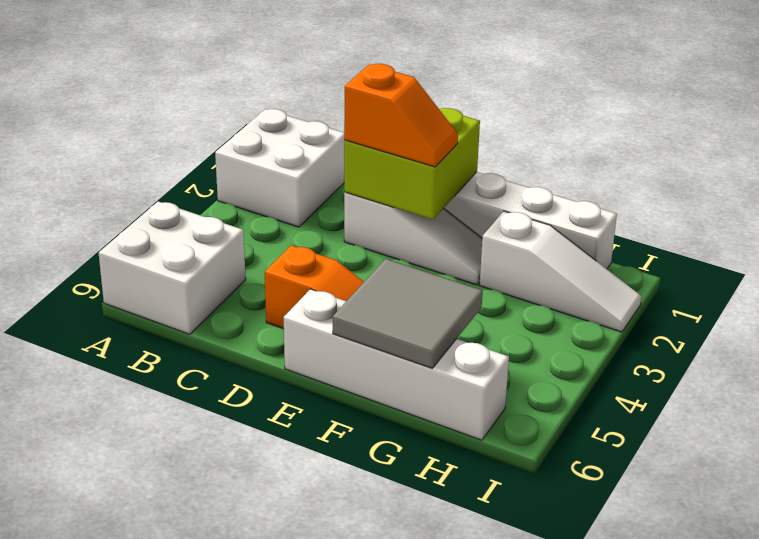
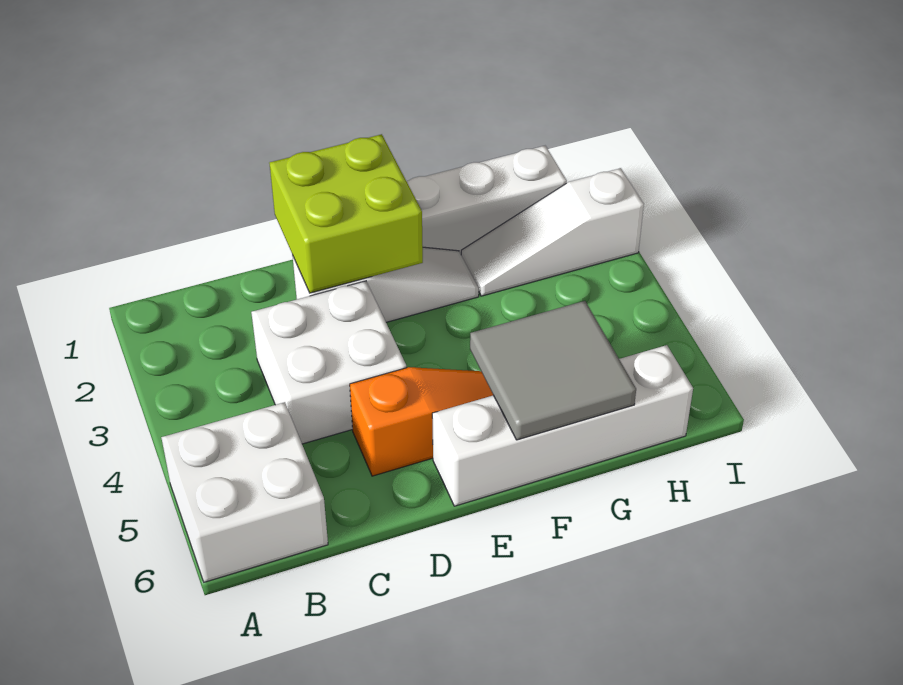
white 2x2 brick [215,109,345,227] -> white 2x2 brick moved to [251,281,407,444]
orange 1x2 slope [344,64,458,167] -> none
white 1x3 slope [479,211,641,332] -> white 1x3 slope turned to [461,168,644,296]

